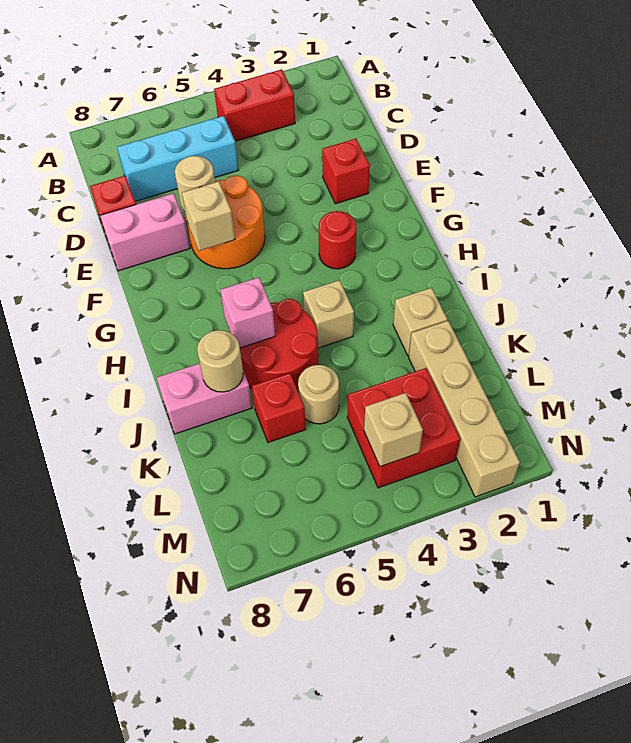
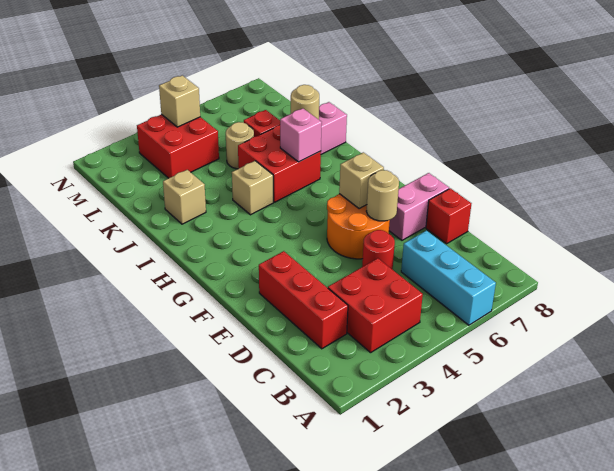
red 1x2 brick [214,69,295,141] -> red 2x2 brick [328,258,423,353]
cyan 1x3 brick [117,116,238,201] -> cyan 1x3 brick turned to [401,231,496,325]
red 1x1 brick [322,139,370,204] -> red 1x3 brick [259,251,348,349]
red 1x1 round brick [318,211,356,269] -> red 1x1 round brick moved to [362,230,395,270]
red 2x2 round brick [240,299,318,392] -> red 2x2 brick [238,125,321,202]
tan 1x4 brick [409,321,520,497] -> none

